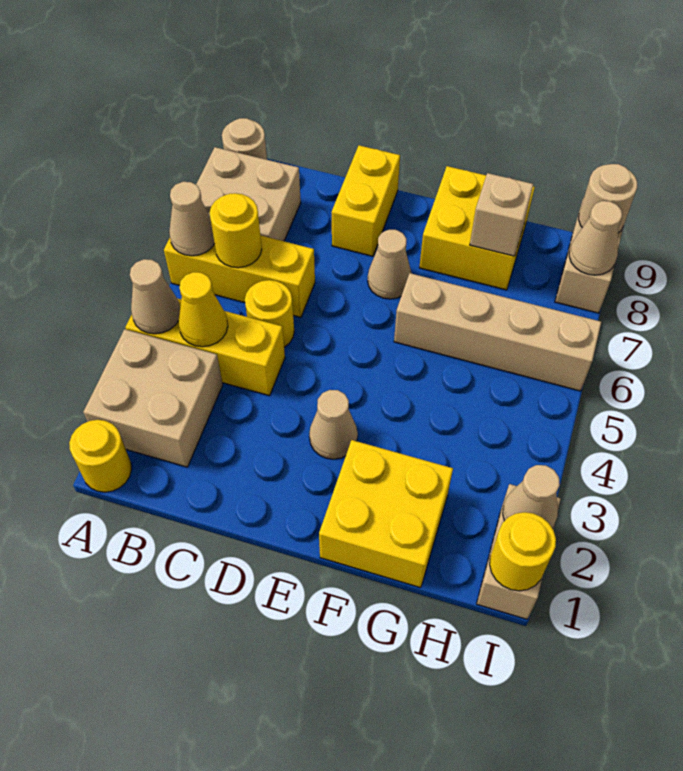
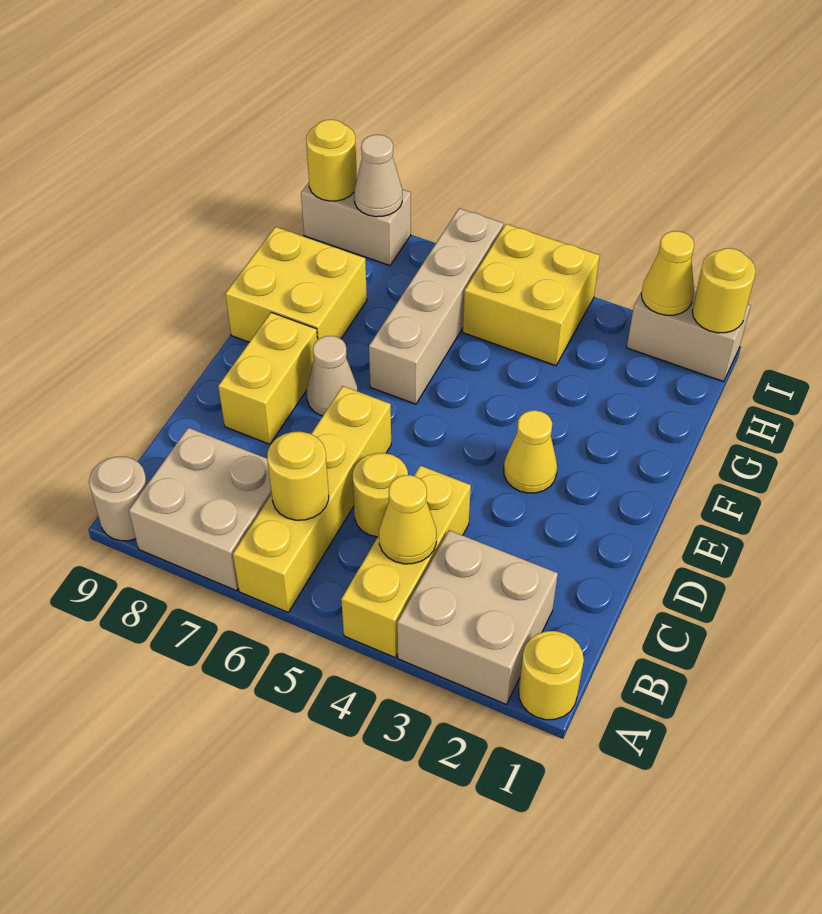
tan 1x1 cone [130,259,180,334] -> none
yellow 1x3 brick [164,235,315,317] -> yellow 1x4 brick [233,386,391,612]
tan 1x1 cone [169,182,215,256] -> none
yellow 1x2 brick [332,145,400,256] -> yellow 1x2 brick turned to [218,312,317,444]
tan 1x1 cone [309,390,358,459] -> yellow 1x1 cone [504,410,557,493]
yellow 2x2 brick [319,440,453,588] -> yellow 2x2 brick moved to [463,224,600,366]
tan 1x1 brick [470,173,533,256] -> none
tan 1x1 cone [503,465,560,528] -> yellow 1x1 cone [641,231,694,315]
tan 1x1 round brick [579,164,637,233] -> yellow 1x1 round brick [306,120,357,201]

